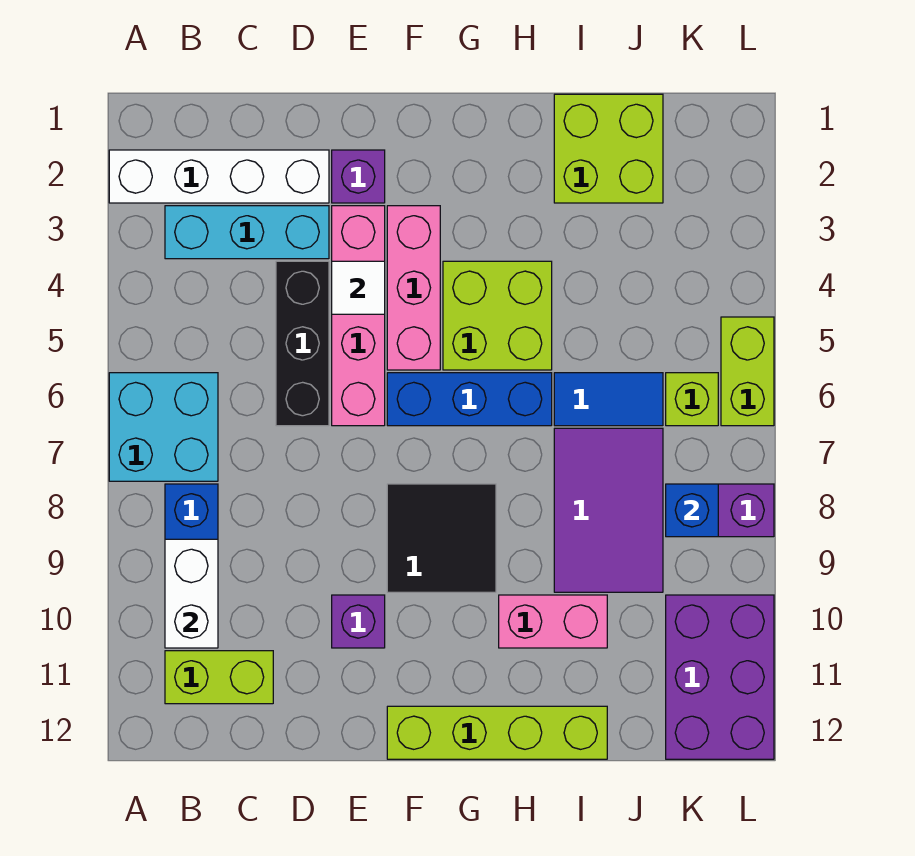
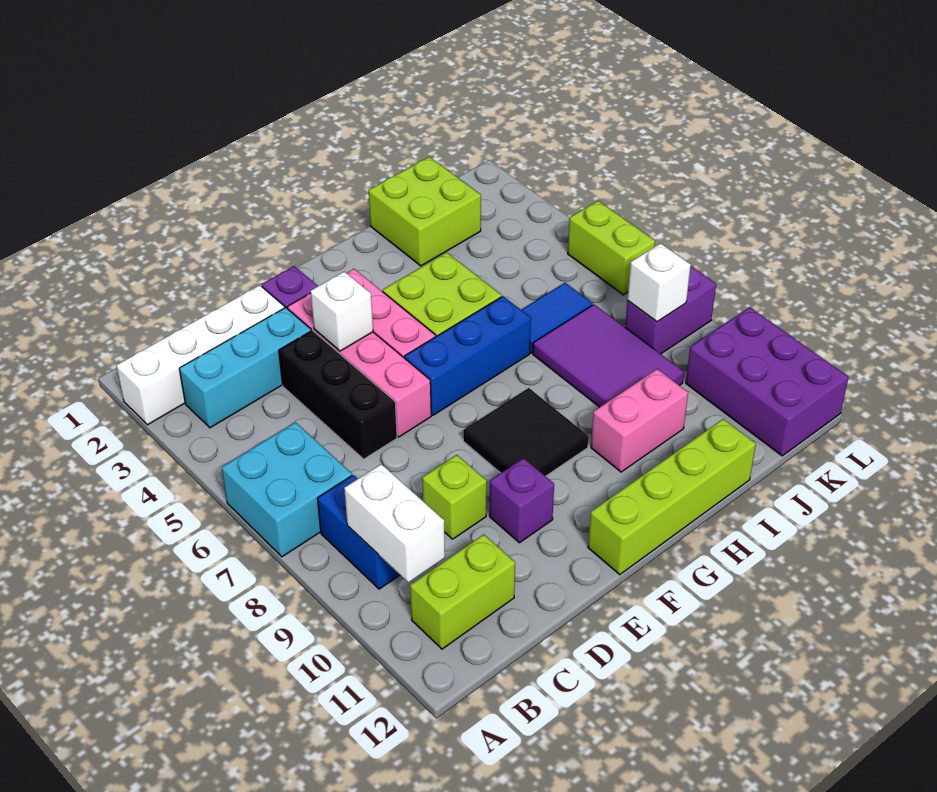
white 1x1 tile [332,261,385,314] -> white 1x1 brick [311,272,373,351]
lime 1x1 brick [666,373,718,426] -> lime 1x1 brick moved to [422,455,487,539]
blue 1x1 brick [666,484,718,537] -> white 1x1 brick [628,243,691,322]

